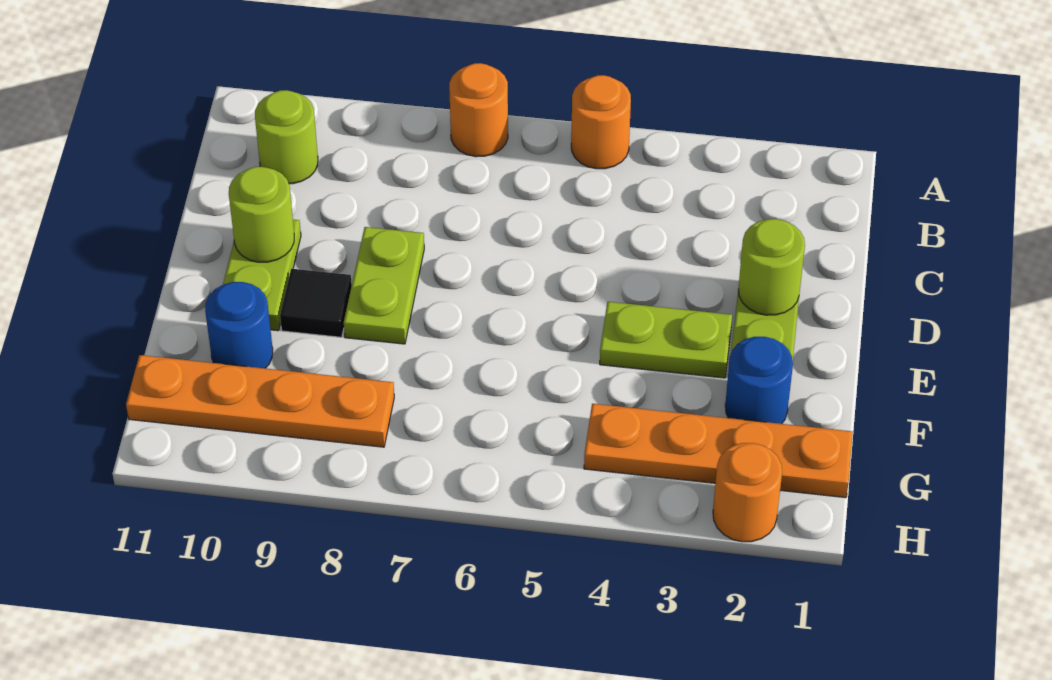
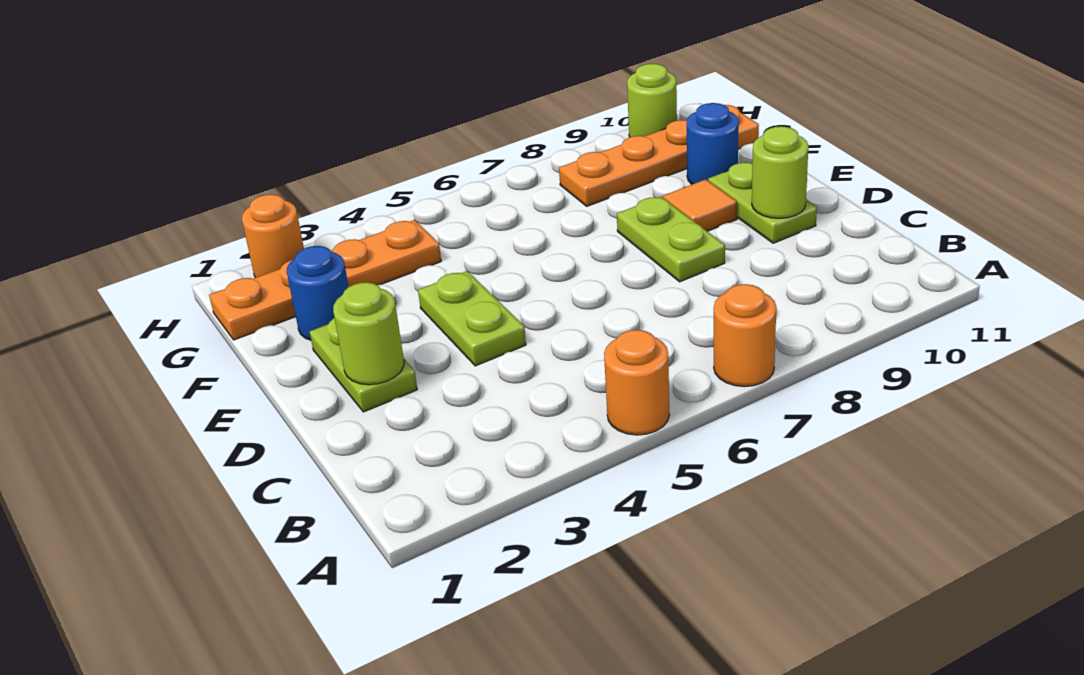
lime 1x1 round brick [255,90,318,184] -> lime 1x1 round brick moved to [627,64,677,137]
lime 1x2 plate [600,302,732,378] -> lime 1x2 plate turned to [418,271,526,366]
black 1x1 tile [280,269,352,337] -> orange 1x1 tile [663,179,737,231]

